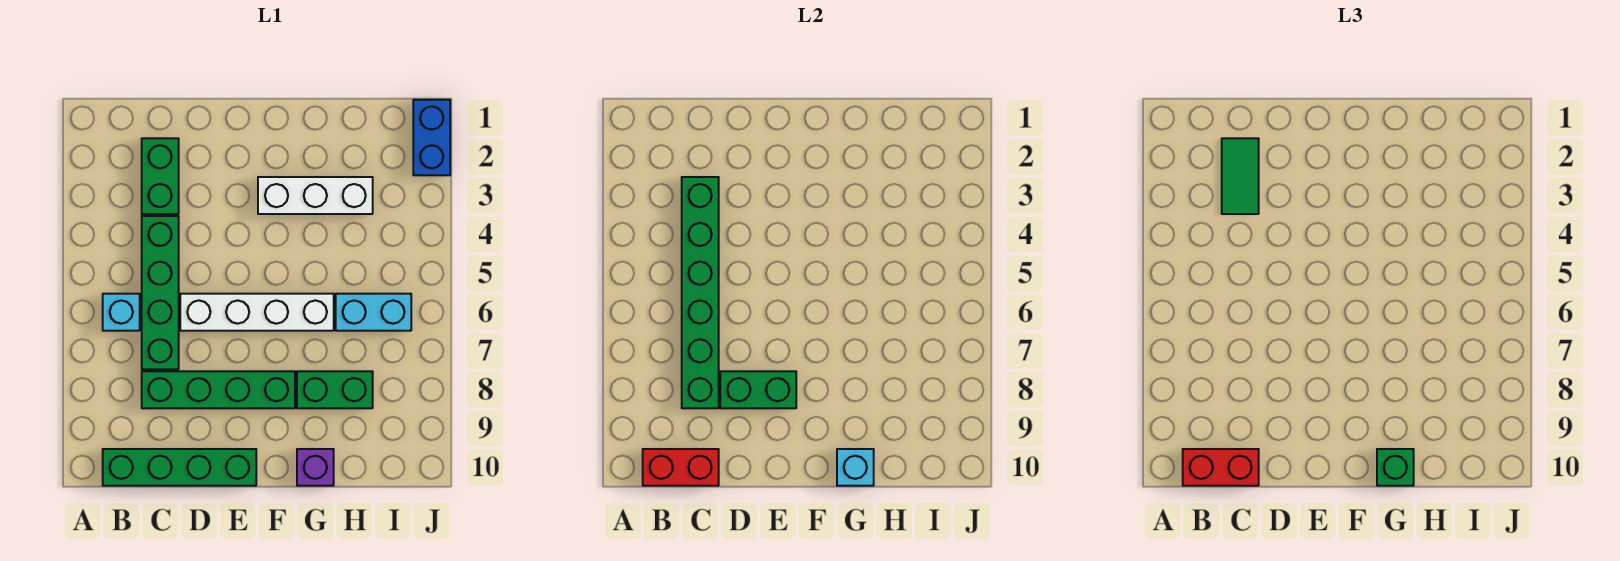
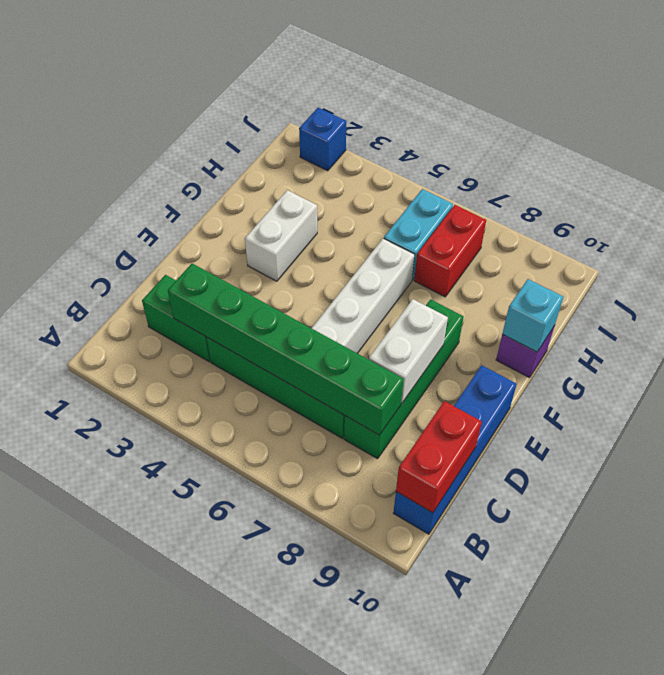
cyan 1x1 brick [103,294,140,331] -> none
green 1x4 brick [103,449,256,486] -> blue 1x4 brick [394,365,517,534]
red 1x2 brick [1183,449,1259,486] -> red 1x2 brick moved to [414,205,486,297]
green 1x2 tile [1222,138,1259,214] -> none
green 1x2 brick [720,371,796,408] -> white 1x2 brick [369,299,448,403]
white 1x3 brick [258,177,373,214] -> white 1x2 brick [245,190,317,281]
green 1x2 brick [297,371,373,408] -> none
green 1x1 brick [1377,449,1414,486] -> none
blue 1x2 brick [413,100,450,175] -> blue 1x1 brick [299,108,346,171]

